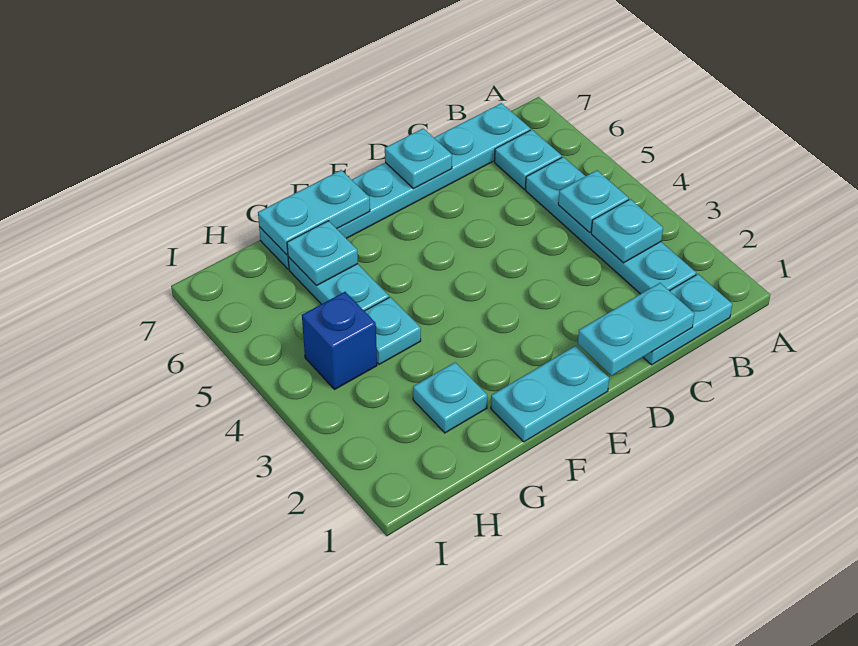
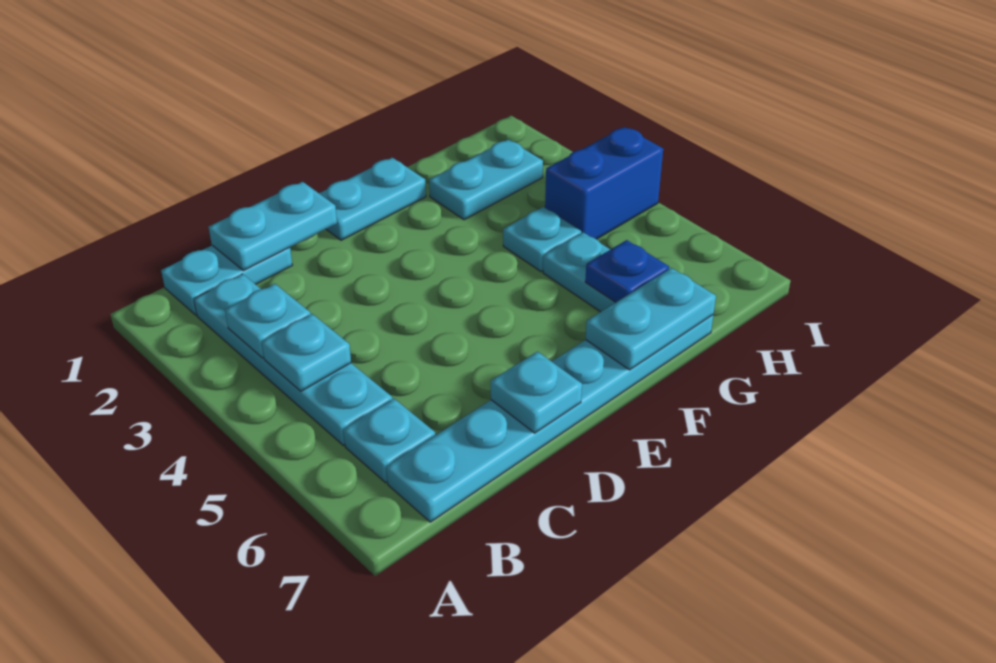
cyan 1x1 plate [413,362,487,433] -> cyan 1x2 plate [429,140,543,220]
cyan 1x1 plate [287,221,358,286] -> blue 1x1 plate [585,240,669,302]
blue 1x1 brick [302,292,377,389] -> blue 1x2 brick [545,127,663,239]

